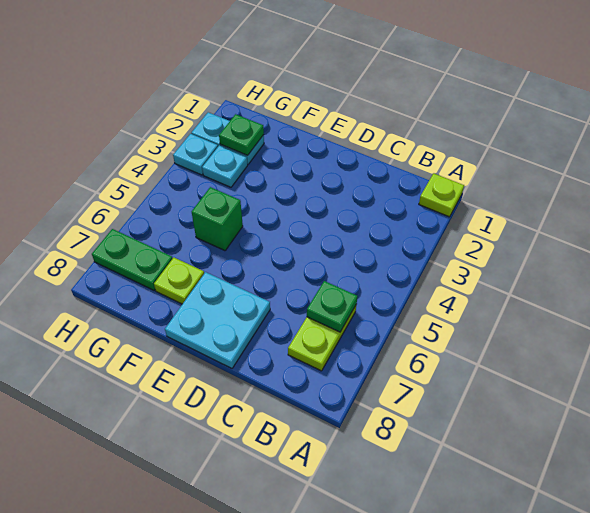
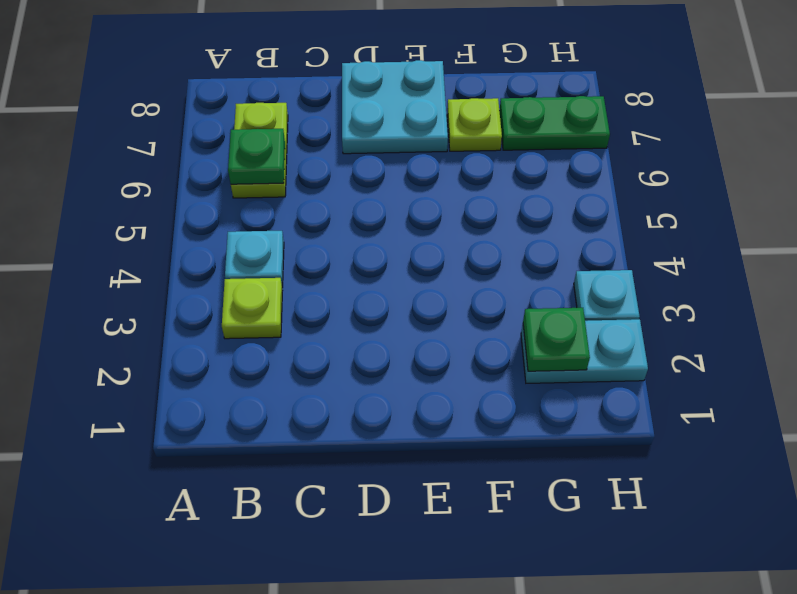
lime 1x1 plate [419,173,464,217] -> lime 1x1 plate moved to [222,278,283,339]
green 1x1 brick [192,187,243,251] -> none
cyan 1x1 plate [202,146,248,187] -> cyan 1x1 plate moved to [225,231,284,288]

